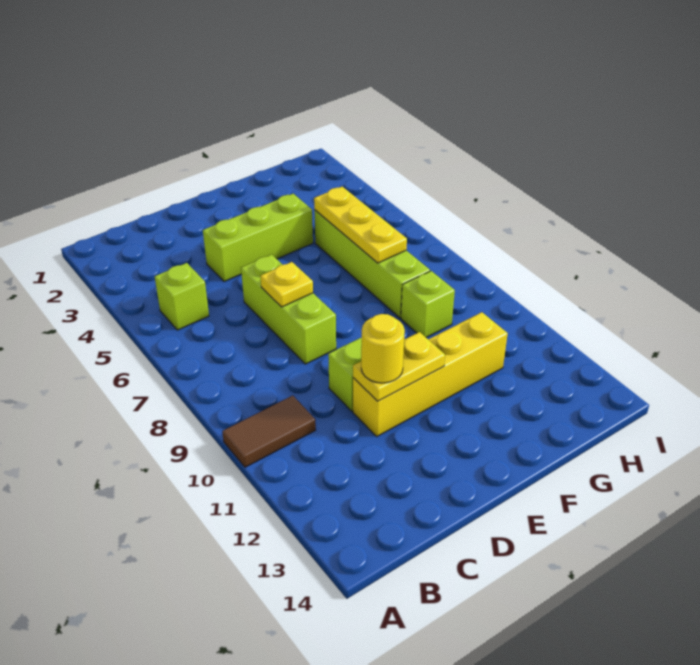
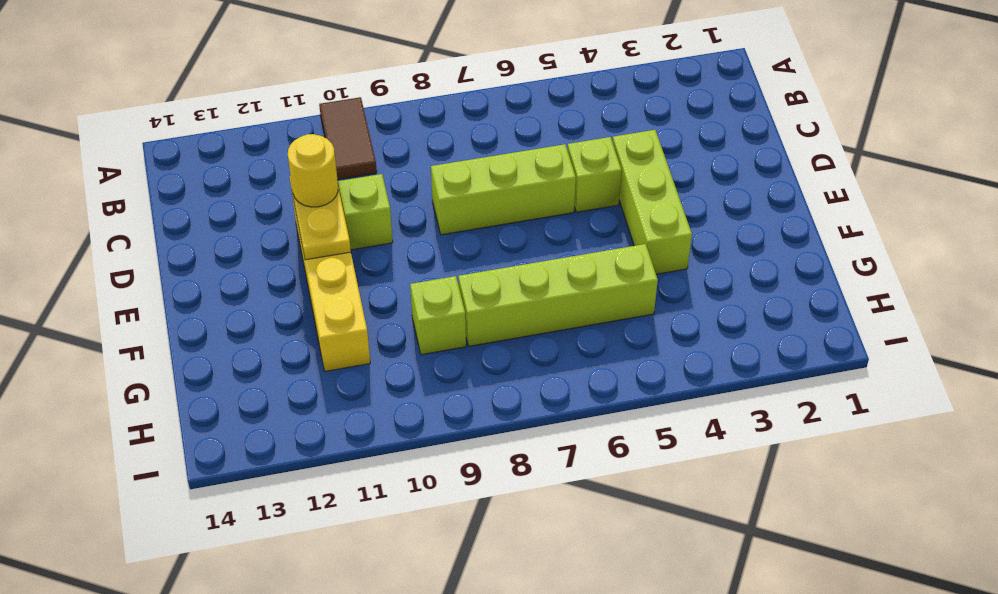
lime 1x1 brick [155,263,209,330] -> lime 1x1 brick moved to [567,137,621,212]
yellow 1x1 plate [260,262,313,307] -> none
yellow 1x3 plate [314,187,407,263] -> none

